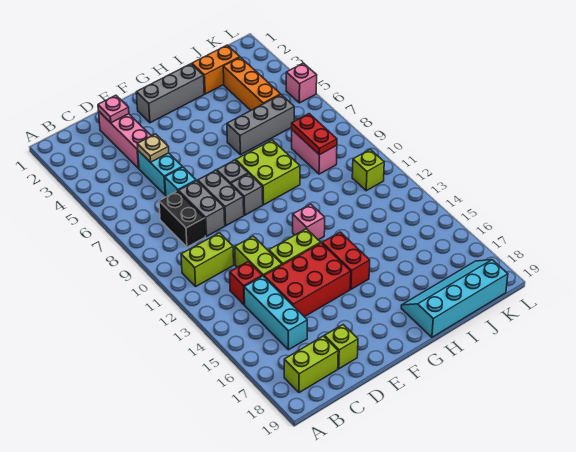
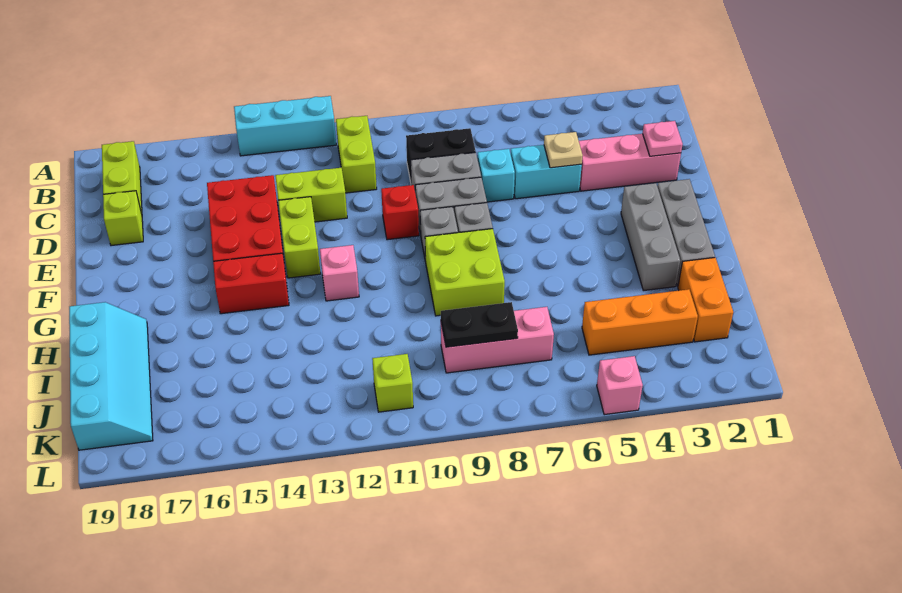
red 1x1 brick [230,261,262,305] -> red 1x1 brick moved to [381,185,419,240]
cyan 1x3 brick [244,276,307,350] -> cyan 1x3 brick moved to [234,96,336,156]
grey 1x3 brick [227,95,294,155] -> grey 1x3 brick moved to [621,183,680,291]
pink 1x2 brick [292,130,337,174] -> pink 1x3 brick [441,307,554,373]
red 1x2 plate [292,114,337,155] -> black 1x2 plate [441,302,518,347]

